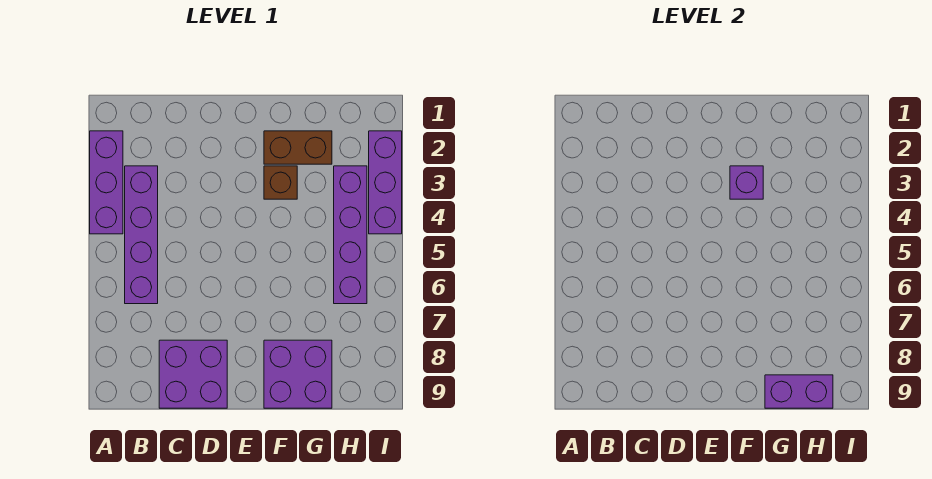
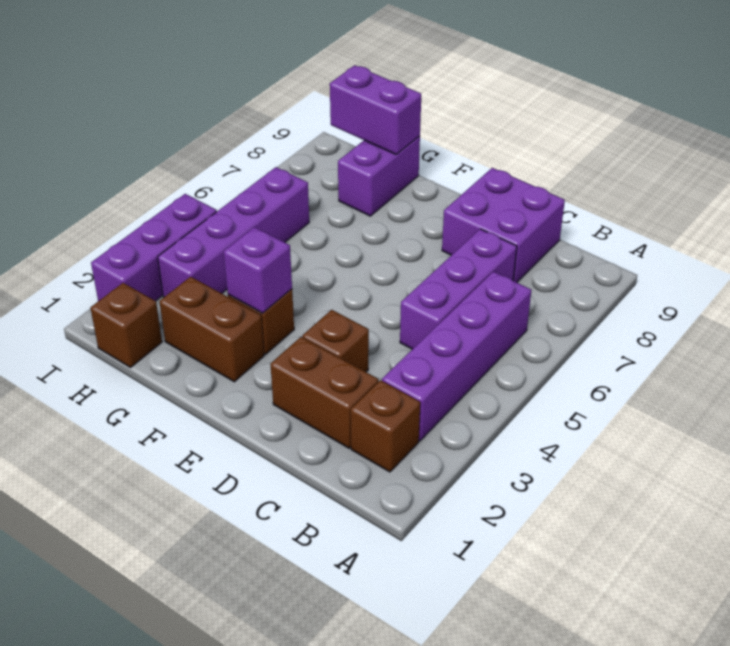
purple 1x3 brick [90,131,123,234] -> purple 1x3 brick moved to [400,229,517,349]
none -> brown 1x1 brick [351,380,420,472]
none -> brown 1x2 brick [271,337,379,448]
none -> brown 1x1 brick [302,310,369,372]
purple 2x2 brick [264,340,332,408] -> purple 1x2 brick [338,136,420,216]
none -> brown 1x1 brick [91,283,162,367]

